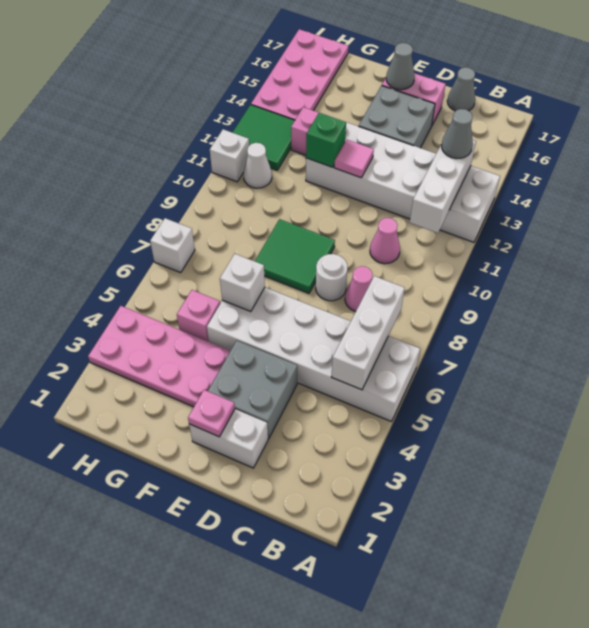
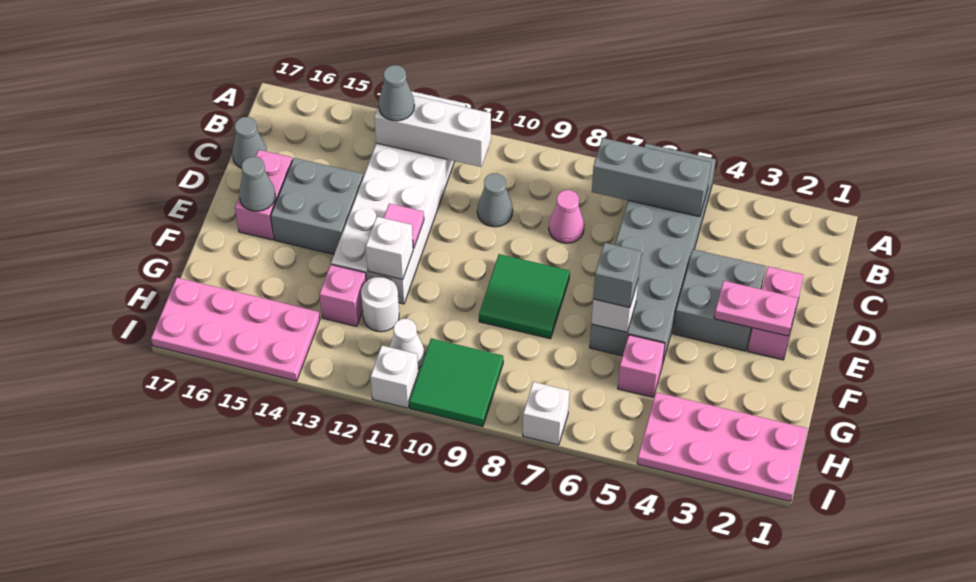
white 2x6 brick [207,288,420,422] -> grey 2x6 brick [590,144,716,365]
white 1x3 brick [331,276,405,390] -> grey 1x3 brick [592,138,711,217]
pink 1x1 cone [370,218,400,264] -> grey 1x1 cone [477,174,513,227]
white 1x2 brick [189,409,268,468] -> pink 1x2 brick [748,267,804,360]
white 1x1 round brick [316,254,347,301] -> white 1x1 round brick moved to [361,277,399,332]
pink 1x1 plate [188,390,235,437] -> pink 1x2 plate [714,281,798,336]
pink 2x4 plate [88,306,230,407] -> pink 2x4 plate turned to [637,392,808,502]
none -> grey 1x1 brick [593,243,641,308]
green 1x1 brick [306,113,346,167] -> white 1x1 brick [366,217,414,279]
green 2x2 tile [232,105,295,170] -> green 2x2 tile moved to [409,338,503,427]

